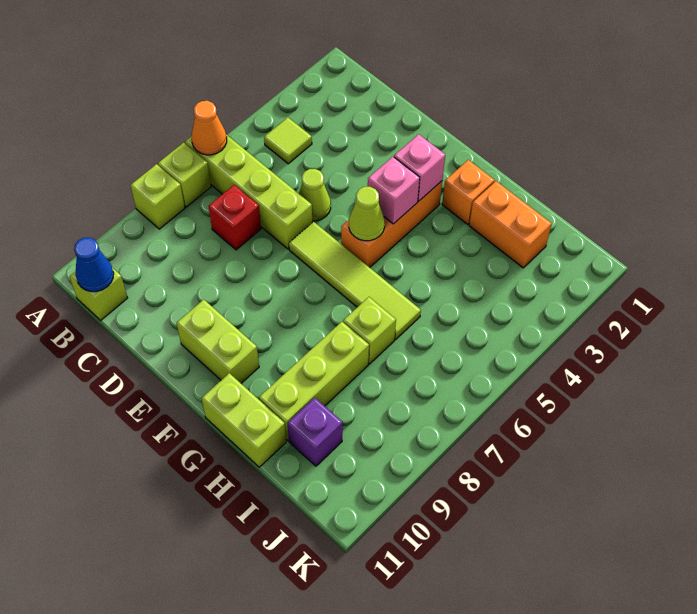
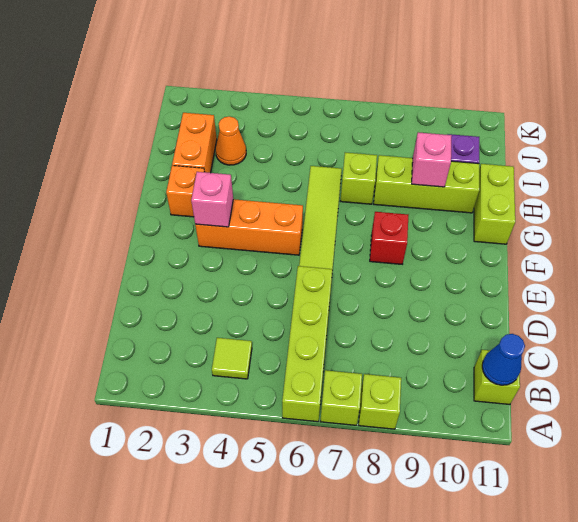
orange 1x1 cone [192,101,227,155] -> orange 1x1 cone moved to [216,117,246,165]
red 1x1 brick [209,185,261,250] -> red 1x1 brick moved to [370,212,408,264]
lime 1x1 cone [299,169,331,221] -> none
lime 1x2 brick [176,299,259,383] -> none
pink 1x1 brick [368,157,420,224] -> pink 1x1 brick moved to [412,132,452,187]
lime 1x1 cone [349,187,385,241] -> none

